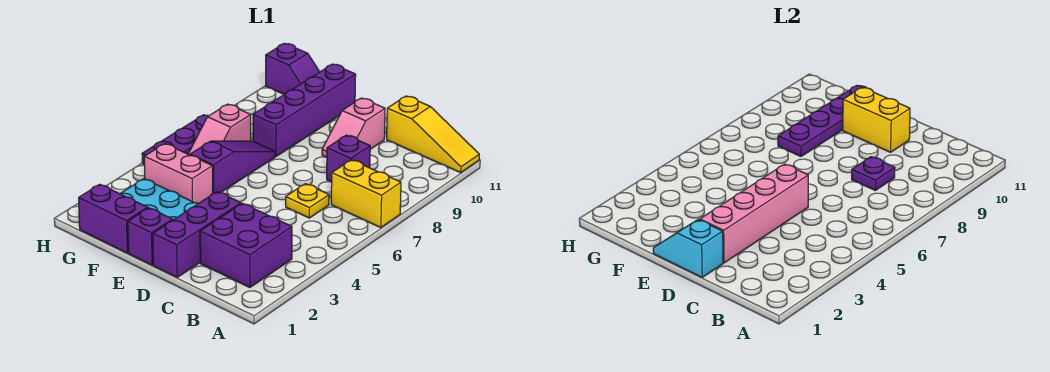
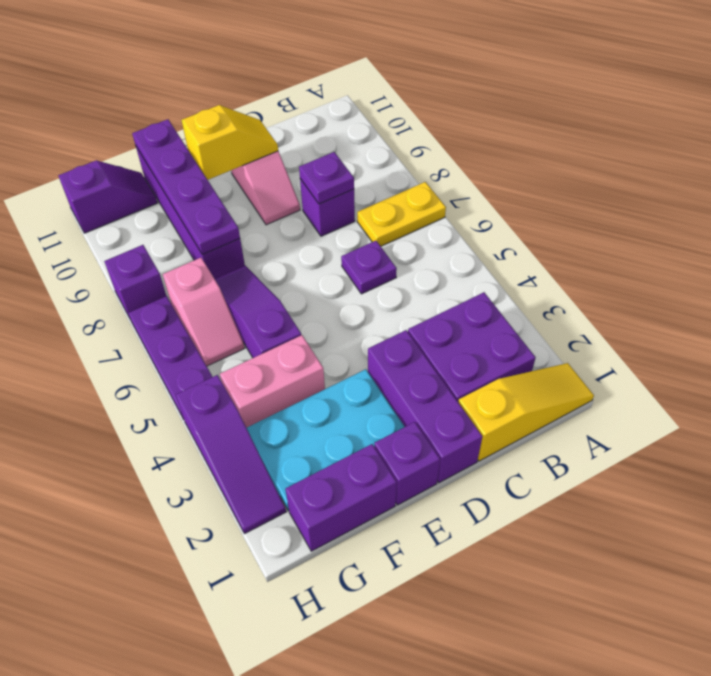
yellow 1x2 brick [331,160,401,228] -> yellow 1x2 plate [357,182,446,246]
yellow 1x3 slope [387,96,479,173] -> yellow 1x3 slope moved to [458,363,594,461]
yellow 1x1 plate [286,184,329,218] -> purple 1x1 plate [341,241,397,294]
cyan 1x2 slope [653,220,723,277] -> none
pink 1x4 brick [700,164,808,263] -> none
yellow 1x2 brick [843,87,910,152] -> yellow 1x2 slope [182,105,278,180]
none -> purple 1x3 slope [176,375,286,534]
none -> purple 1x1 brick [104,245,166,318]

